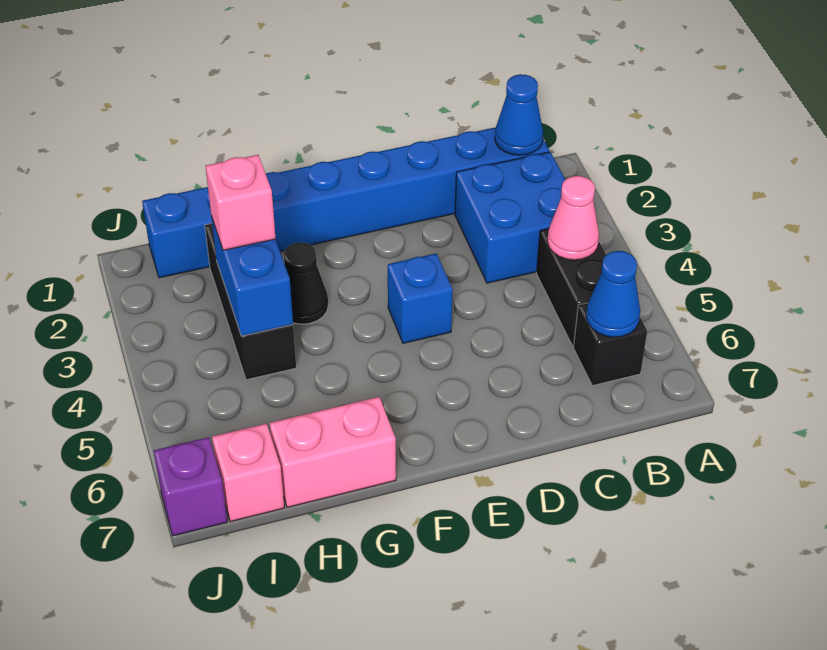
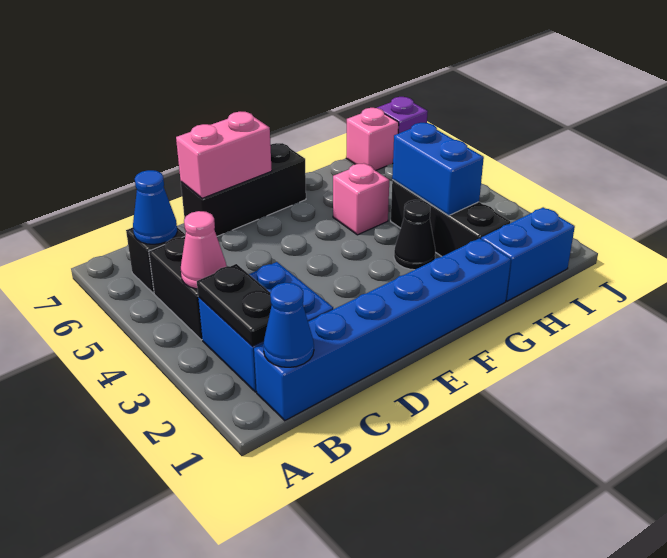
none -> black 1x2 plate [197,264,272,346]
none -> black 1x3 brick [181,143,306,236]
blue 1x1 brick [388,254,453,343] -> none
pink 1x2 brick [270,397,396,507] -> pink 1x2 brick moved to [176,112,272,199]
pink 1x1 brick [206,155,276,250] -> pink 1x1 brick moved to [333,163,389,235]

